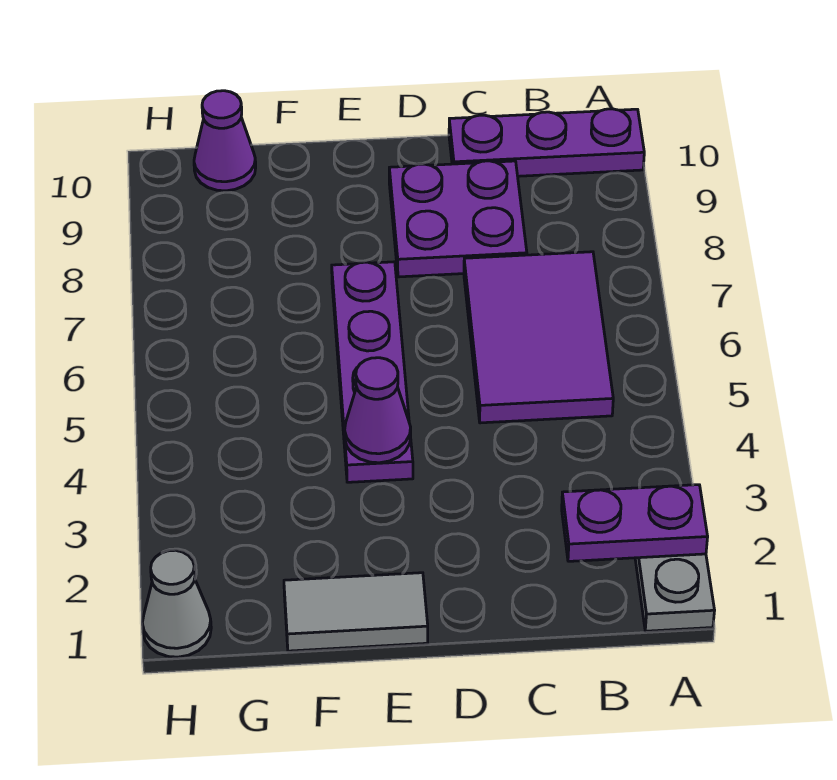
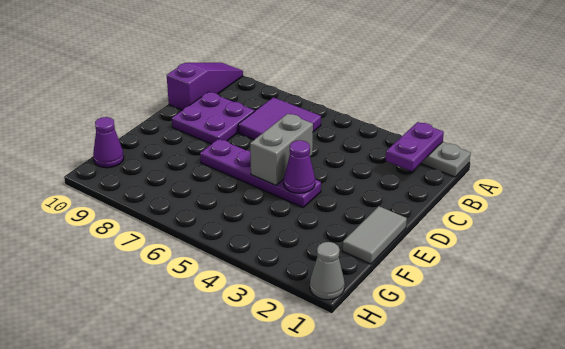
purple 1x3 plate [449,109,644,176] -> purple 1x3 slope [167,63,243,110]
purple 2x3 tile [464,252,613,423] -> purple 2x2 tile [238,97,321,140]
none -> grey 1x2 brick [250,114,313,185]

